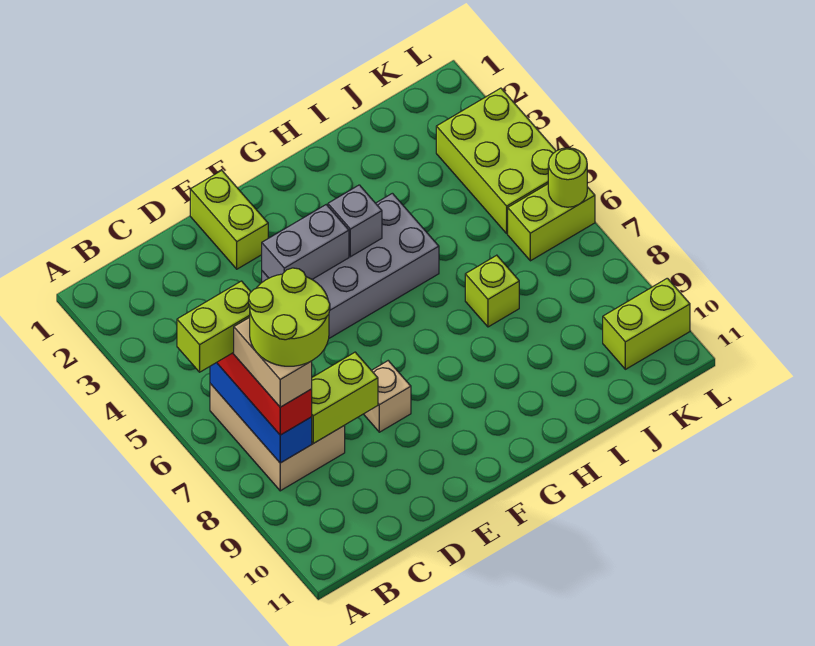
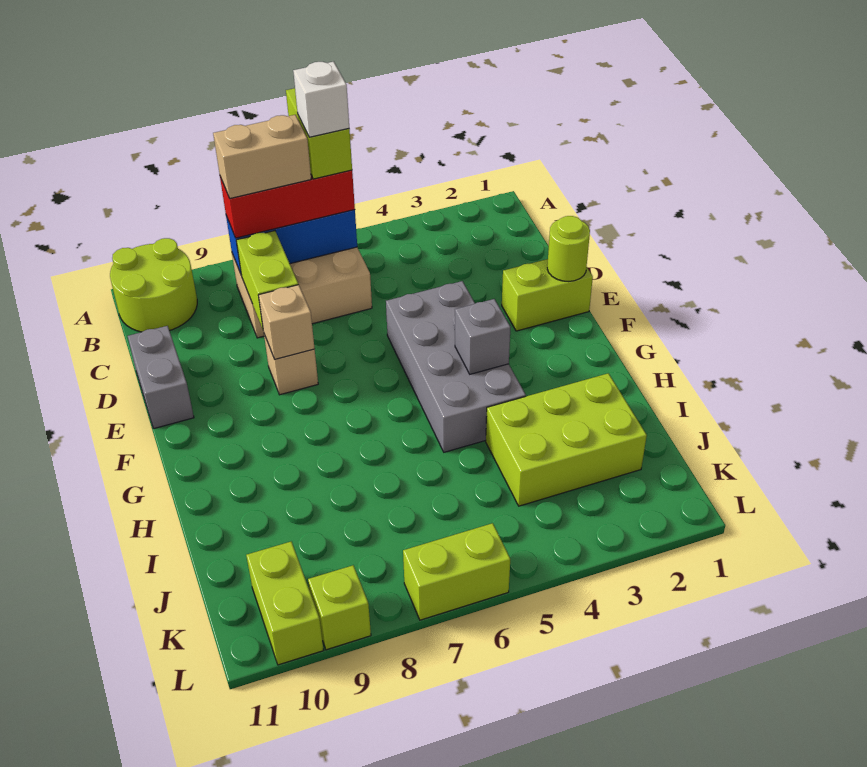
none -> white 1x1 brick [293,62,349,137]
lime 2x2 round brick [249,268,330,366] -> lime 2x2 round brick moved to [110,238,197,332]
grey 1x2 brick [262,205,349,279] -> grey 1x2 brick moved to [128,326,194,428]
none -> tan 1x1 brick [259,285,315,359]
lime 1x1 brick [465,255,519,327] -> lime 1x1 brick moved to [308,565,371,650]
lime 2x3 brick [436,88,556,233] -> lime 2x3 brick moved to [486,373,647,506]
lime 1x2 brick [508,184,595,261] -> lime 1x2 brick turned to [403,523,510,620]
lime 1x1 round brick [548,148,587,207] -> lime 1x1 round brick moved to [547,216,590,281]

